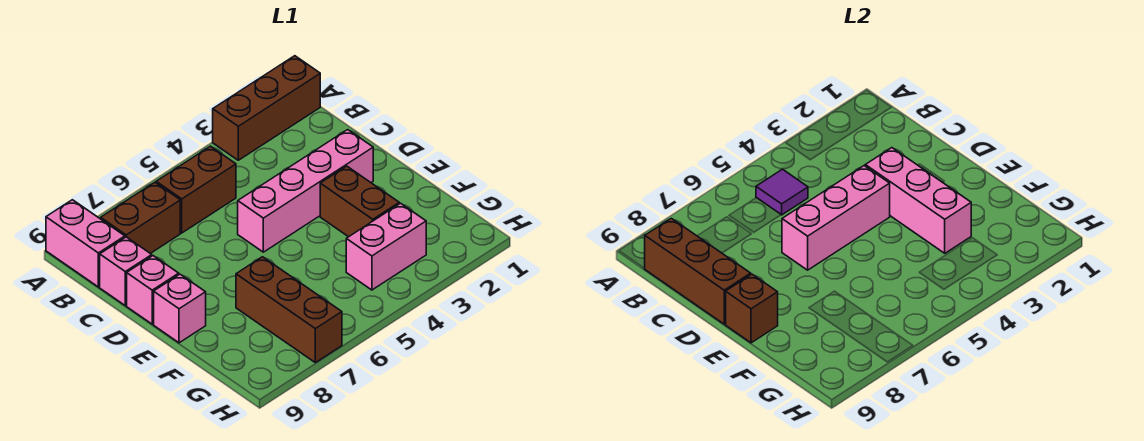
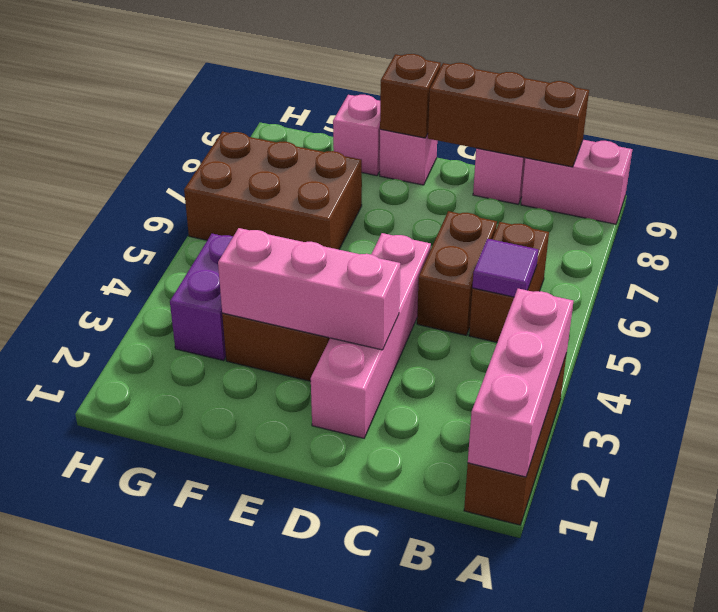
brown 1x2 brick [101,182,180,253] -> brown 1x2 brick moved to [417,211,497,335]
pink 1x3 brick [782,166,890,270] -> pink 1x3 brick moved to [468,289,573,477]
pink 1x1 brick [127,256,179,324] -> pink 1x1 brick moved to [333,95,380,176]
brown 1x3 brick [236,257,342,363] -> brown 2x3 brick [184,132,362,250]
pink 1x2 brick [346,203,426,290] -> purple 1x2 brick [170,234,233,360]

